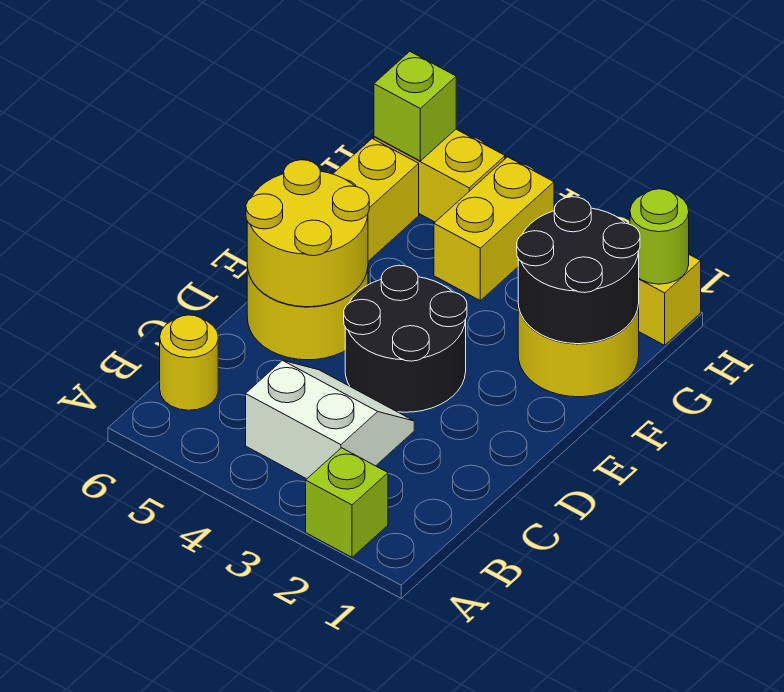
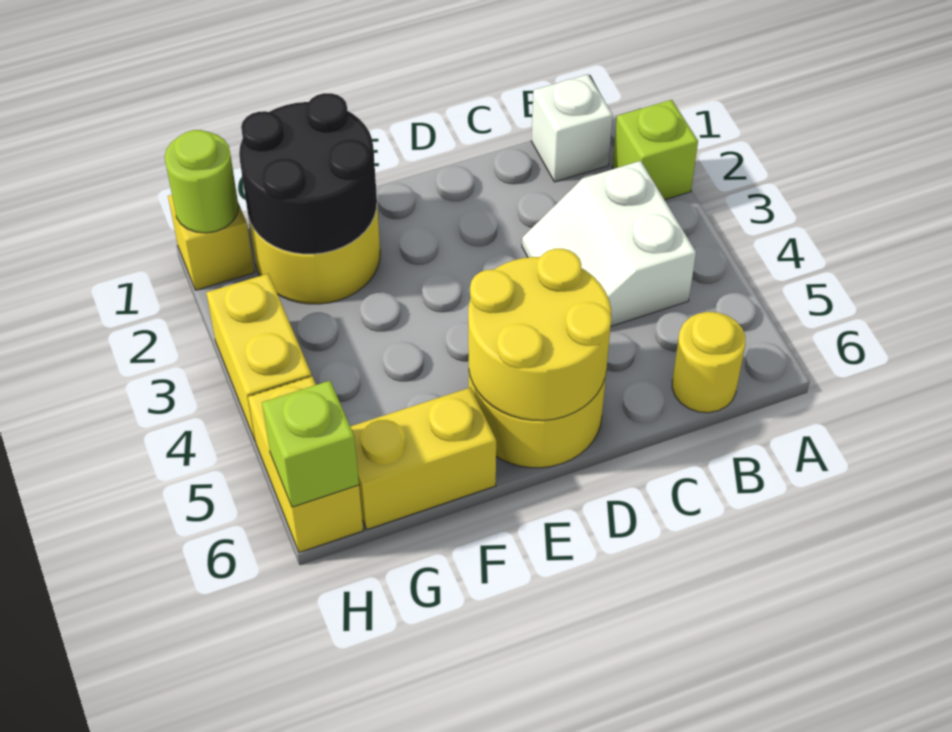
none -> white 1x1 brick [531,74,613,182]
black 2x2 round brick [344,265,467,412] -> none
yellow 1x2 brick [434,157,554,301] -> yellow 1x2 brick turned to [206,274,312,440]

